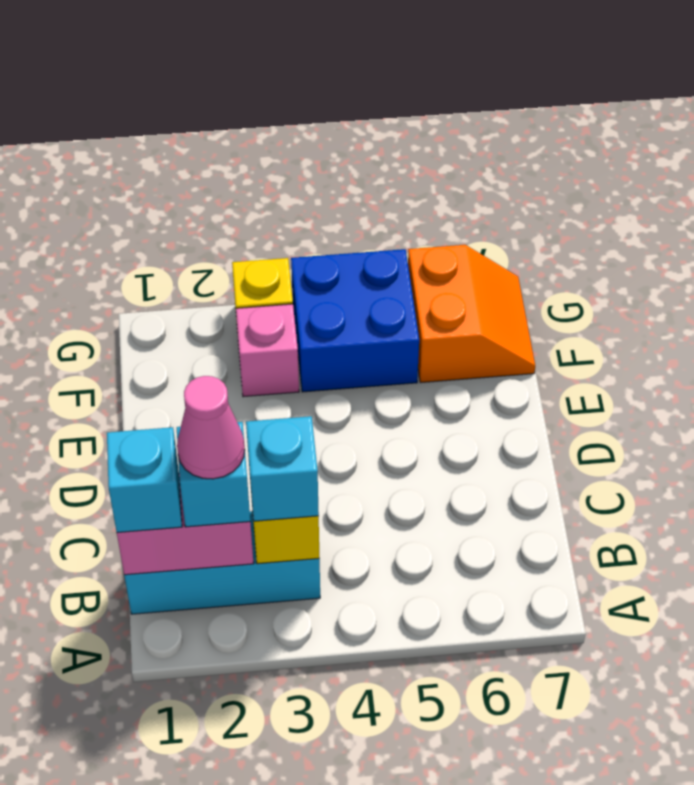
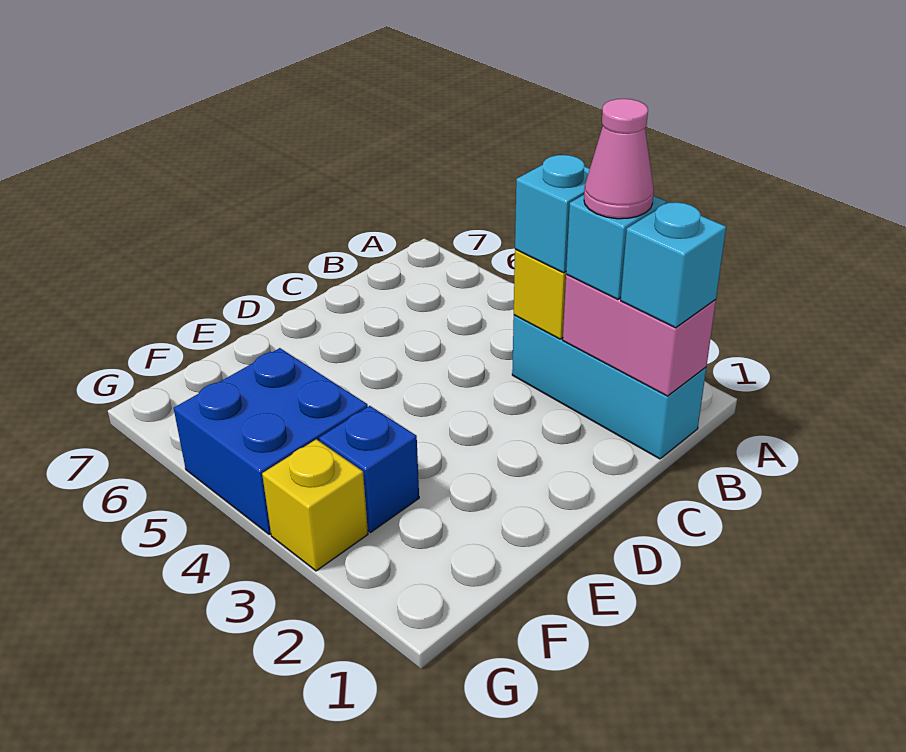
pink 1x1 brick [236,304,299,397] -> blue 1x1 brick [319,406,419,532]
orange 2x2 slope [408,245,535,383] -> none

